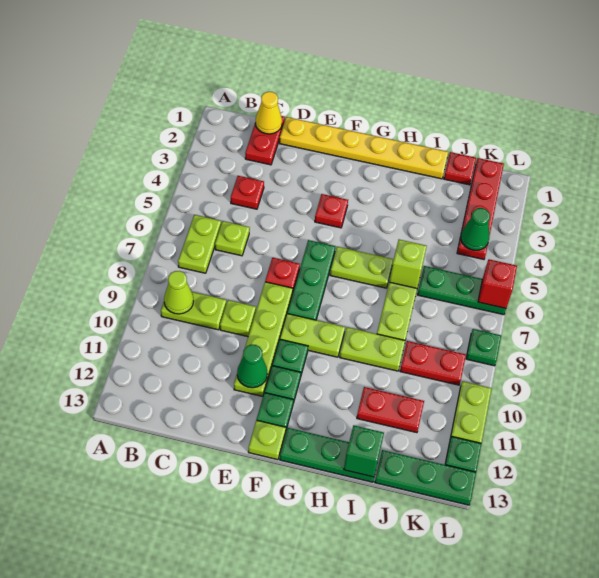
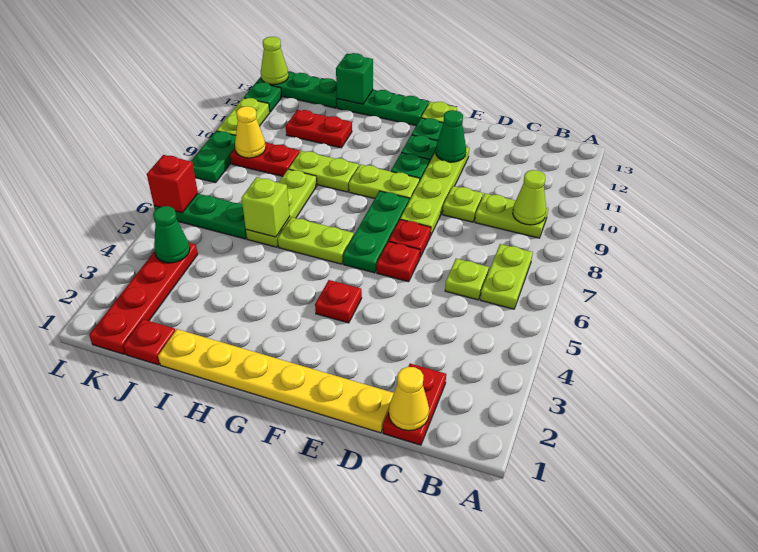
red 1x1 plate [231,176,264,209] -> red 1x1 plate moved to [377,241,420,282]
none -> yellow 1x1 cone [235,106,266,158]
green 1x1 plate [466,329,501,366] -> green 1x2 plate [191,131,236,183]
none -> lime 1x1 cone [261,37,288,85]

